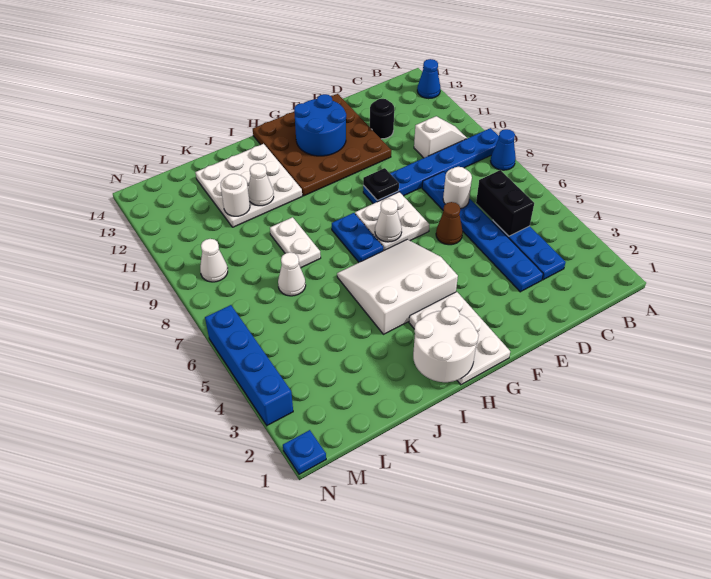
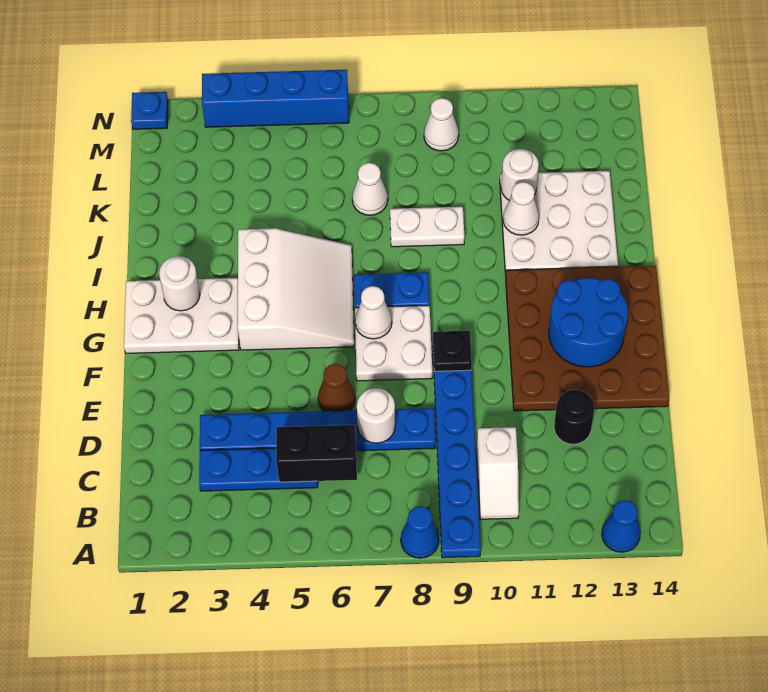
white 2x2 round brick [413,306,479,382] -> white 1x1 round brick [159,256,200,311]

